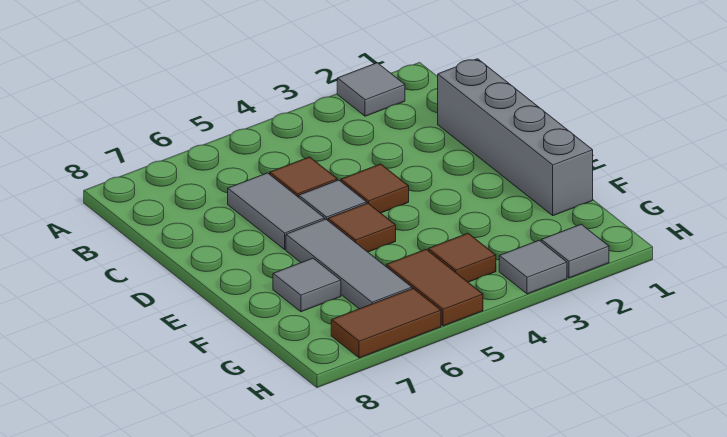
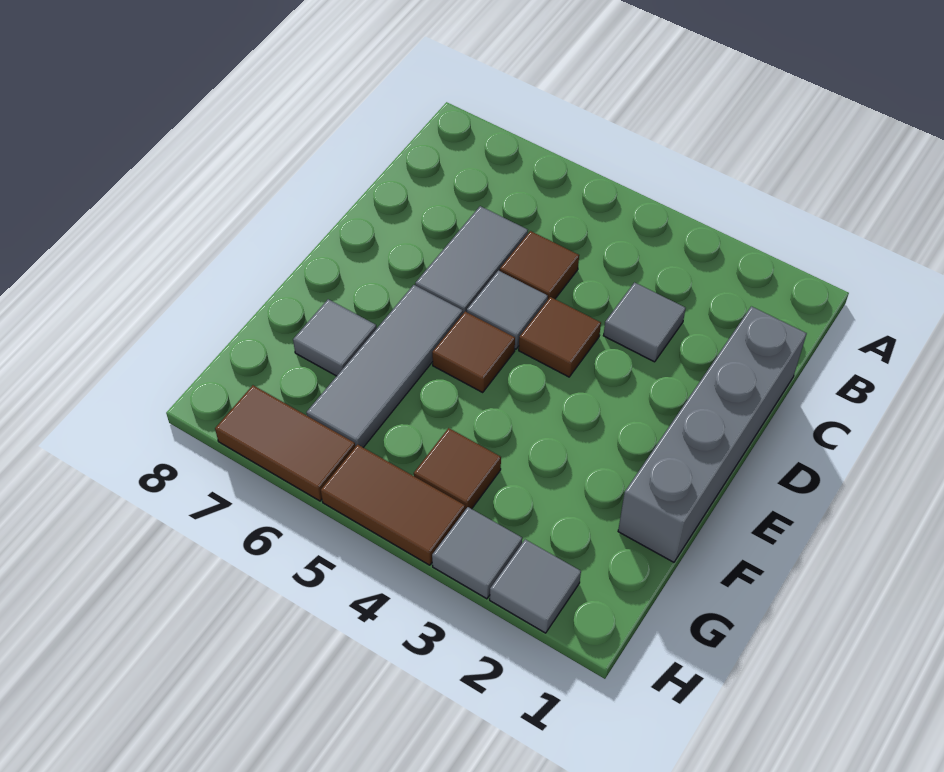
grey 1x1 tile [337,63,405,116] -> grey 1x1 tile moved to [603,283,686,362]
brown 1x2 tile [386,249,483,326] -> brown 1x2 tile turned to [321,444,465,565]

